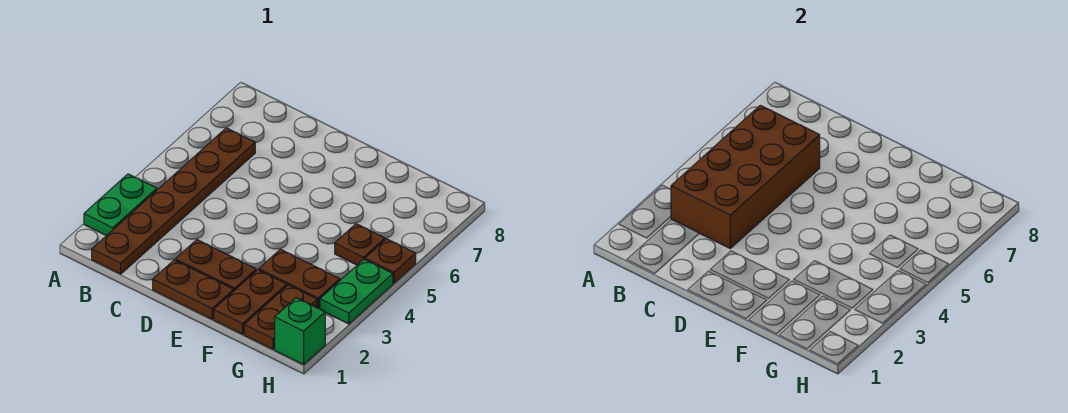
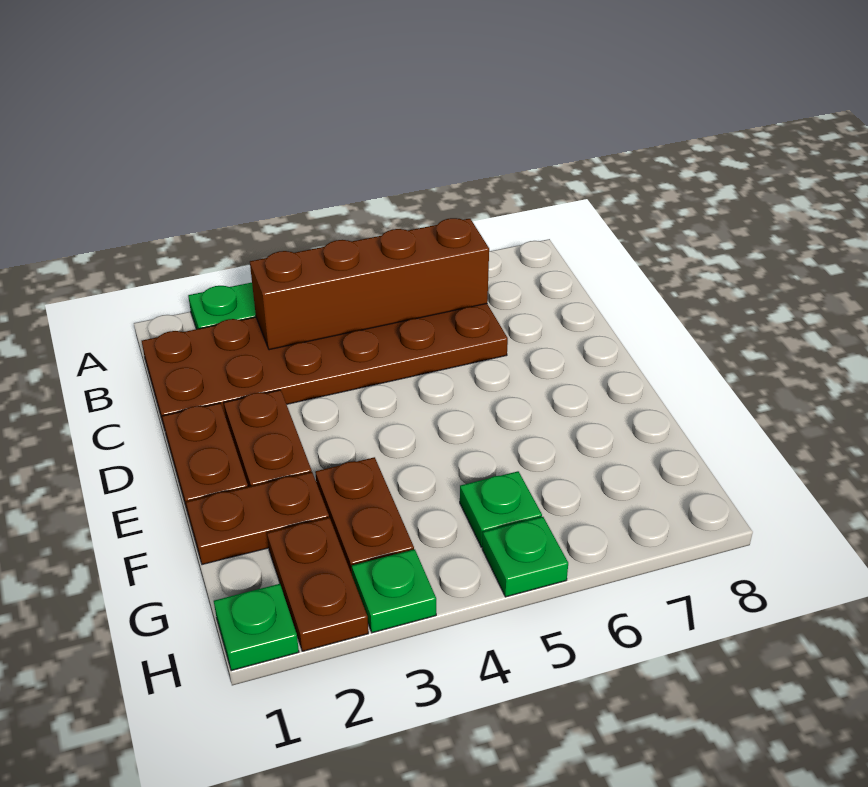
brown 1x6 plate [92,128,255,274] -> brown 2x6 plate [142,304,508,426]
brown 2x4 brick [671,105,820,248] -> brown 1x4 brick [250,218,489,350]
brown 1x2 plate [244,285,317,349] -> brown 1x2 plate turned to [267,518,368,651]
brown 1x1 plate [335,224,385,265] -> green 1x1 plate [460,471,542,547]
green 1x1 brick [275,298,325,365] -> green 1x1 plate [214,584,299,671]
green 1x2 plate [320,259,393,324] -> green 1x1 plate [352,549,436,633]
brown 1x1 plate [365,239,416,283] -> green 1x1 plate [482,517,568,597]

